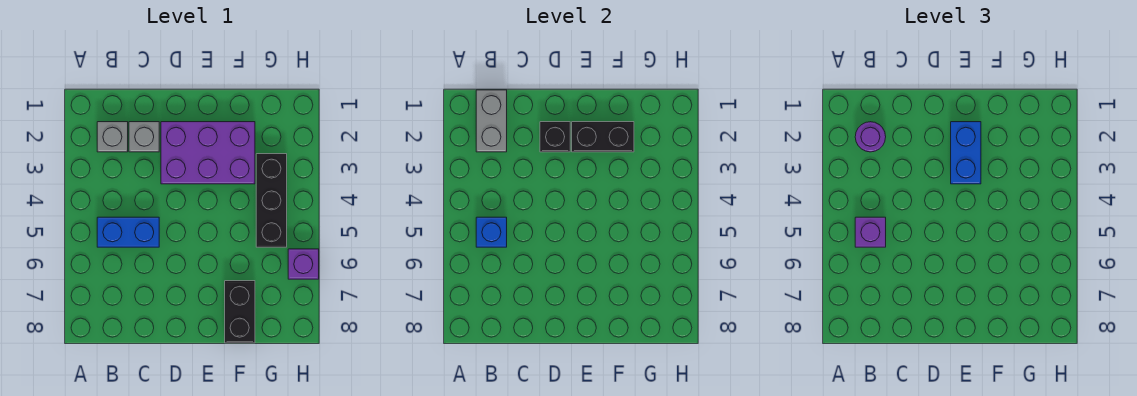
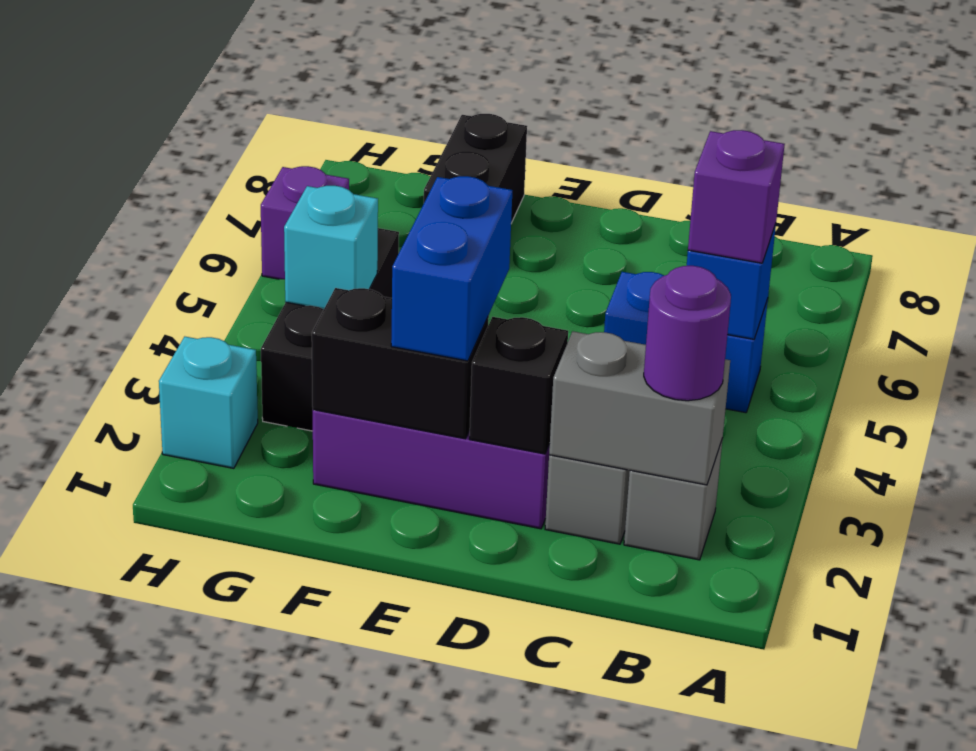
grey 1x2 brick [476,90,507,152] -> grey 1x2 brick turned to [549,331,730,485]
none -> cyan 1x1 brick [284,186,378,309]
none -> cyan 1x1 brick [159,337,258,468]

